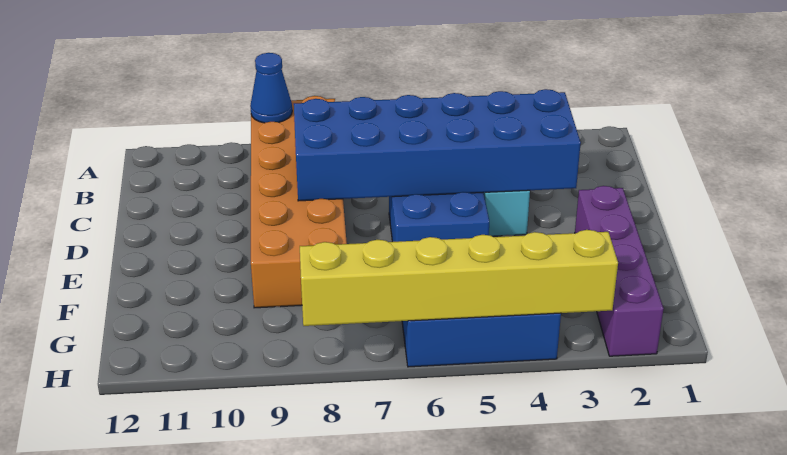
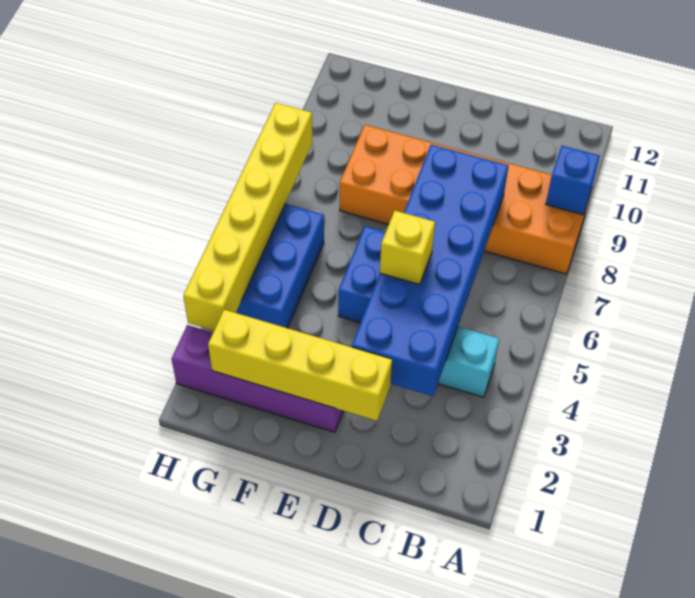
blue 1x1 cone [250,53,292,123] -> blue 1x1 brick [546,146,600,215]
none -> yellow 1x4 brick [208,310,392,421]
none -> yellow 1x1 brick [380,211,435,285]

